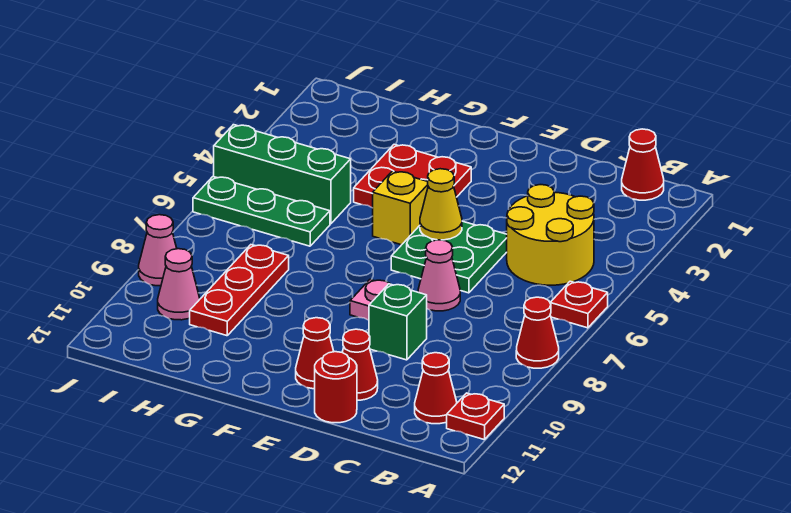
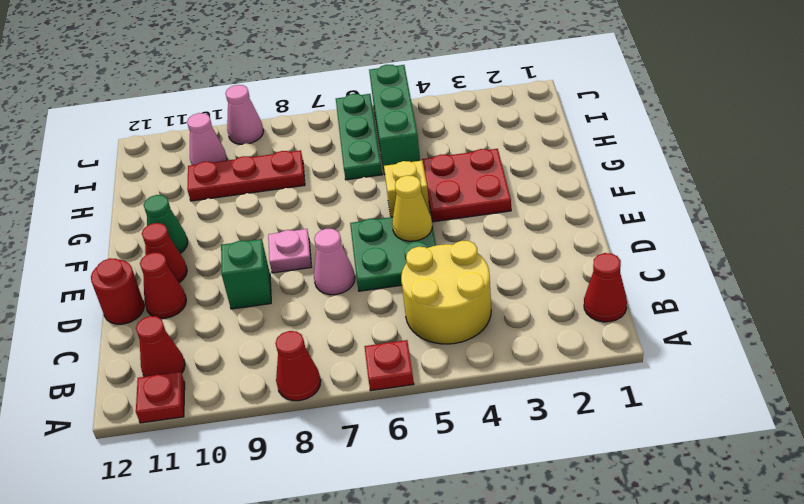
none -> green 1x1 cone [144,195,188,254]

